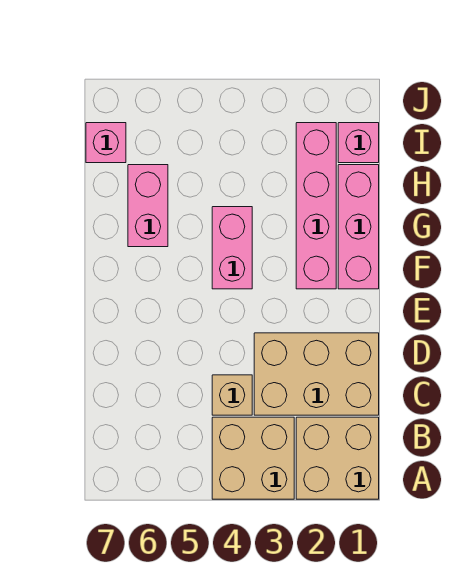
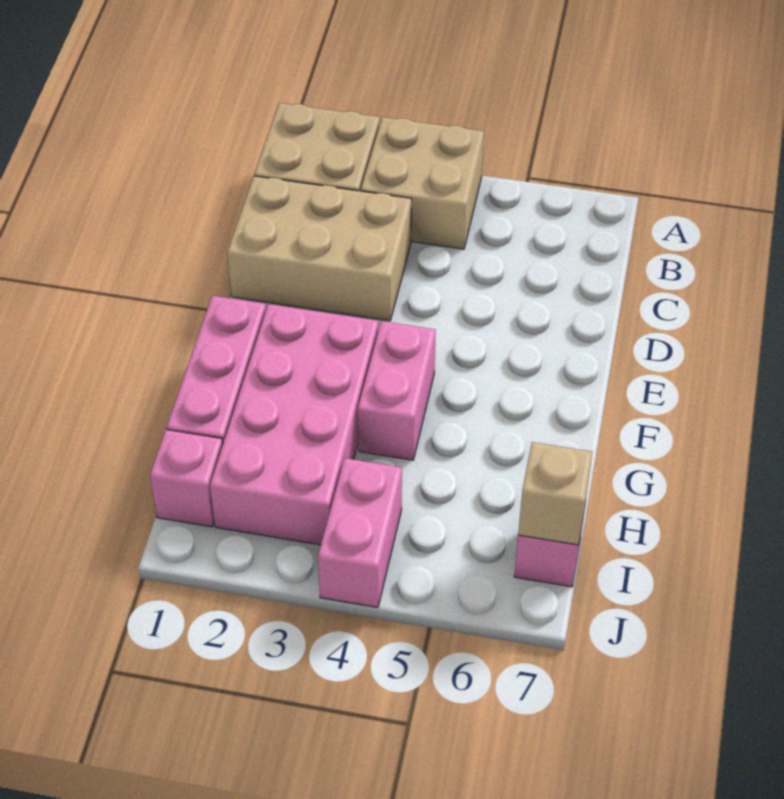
tan 1x1 brick [212,375,252,415] -> tan 1x1 brick moved to [518,442,592,545]
pink 1x4 brick [296,123,336,289] -> pink 2x4 brick [210,304,379,545]
pink 1x2 brick [128,165,168,247] -> pink 1x2 brick moved to [318,458,402,607]

